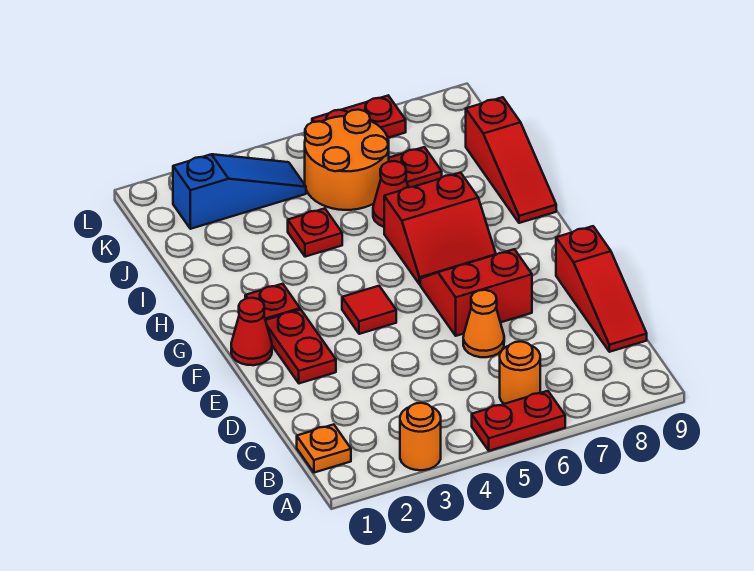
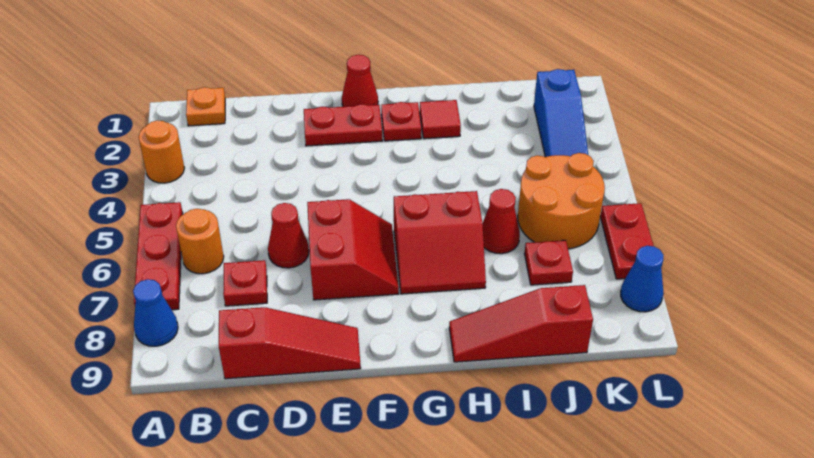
red 1x2 plate [472,391,565,451] -> red 1x3 plate [134,202,183,310]
none -> blue 1x1 cone [133,279,178,346]
red 1x3 slope [556,226,647,352] -> red 1x3 slope turned to [219,307,361,379]
orange 1x1 cone [463,290,504,357] -> red 1x1 cone [268,203,309,268]
red 1x1 tile [342,286,396,334] -> red 1x1 tile moved to [420,100,461,139]
red 2x2 slope [384,172,496,284] -> red 2x2 slope turned to [394,191,486,294]
red 1x1 plate [288,208,342,257] -> red 1x1 plate moved to [223,260,267,306]
none -> blue 1x1 cone [621,246,664,312]

